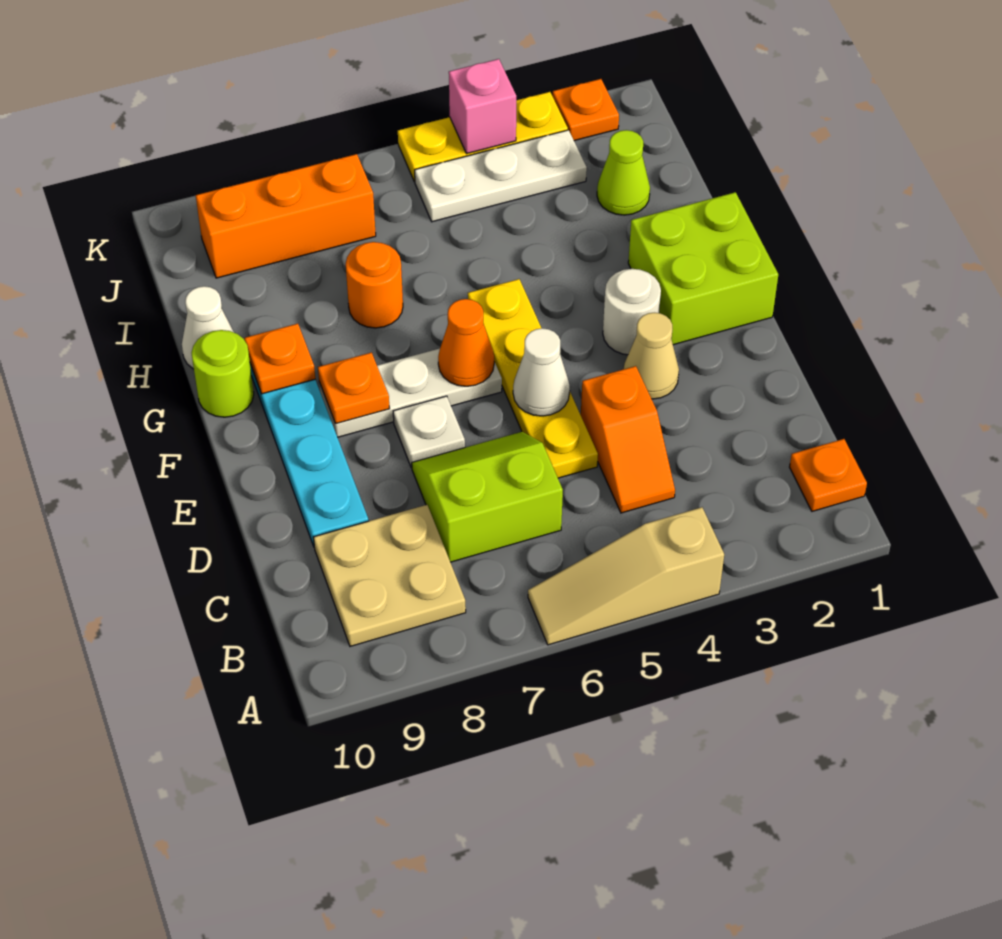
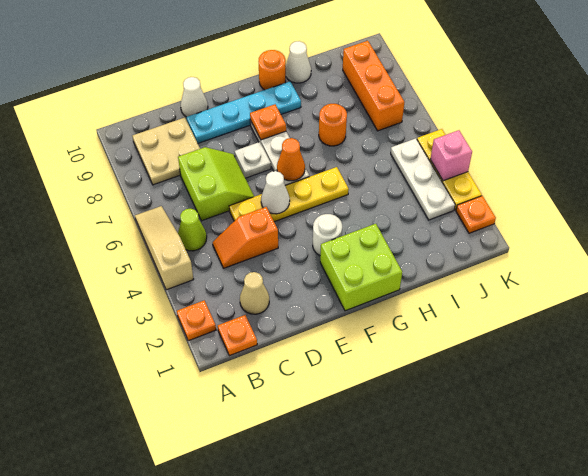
none -> white 1x1 cone [181,77,208,117]
tan 1x1 cone [624,313,679,399] -> tan 1x1 cone moved to [240,272,269,314]
orange 1x1 plate [244,324,315,394] -> orange 1x1 plate moved to [177,300,216,341]
lime 1x1 round brick [192,330,254,417] -> orange 1x1 round brick [258,50,286,90]
lime 1x1 cone [597,130,650,215] -> lime 1x1 cone moved to [178,209,207,251]

